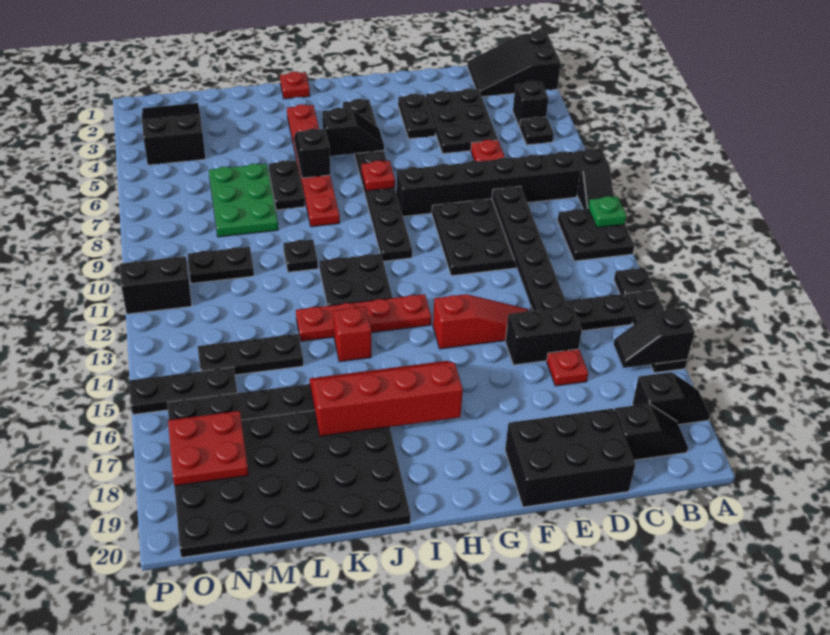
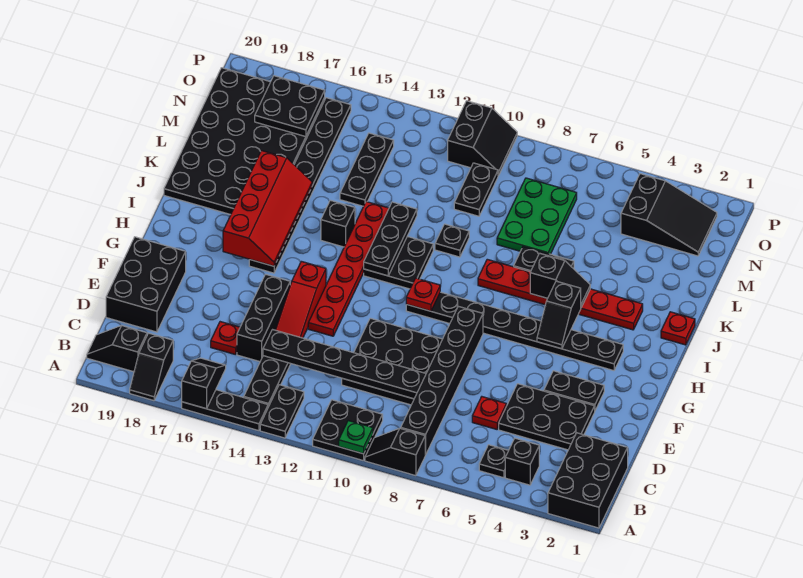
black 2x3 slope [467,31,561,97] -> black 2x3 brick [548,433,628,528]
black 1x1 plate [614,268,654,295] -> black 1x2 plate [260,385,304,438]
black 1x2 slope [614,404,688,460] -> black 1x2 slope turned to [87,326,147,372]
black 1x2 brick [505,306,582,365] -> black 1x3 brick [237,274,290,362]
red 1x1 plate [362,161,395,191] -> red 1x1 plate moved to [406,278,440,311]
red 1x4 plate [296,294,431,341] -> red 1x6 plate [308,202,389,336]
red 1x1 brick [333,307,371,362] -> black 1x1 brick [321,200,355,247]
green 2x3 plate [209,164,278,237] -> green 2x3 plate turned to [497,178,577,254]
black 1x3 plate [129,367,237,415] -> black 1x3 plate moved to [364,202,417,276]
red 2x2 plate [168,411,248,486] -> black 2x2 plate [255,76,325,137]

